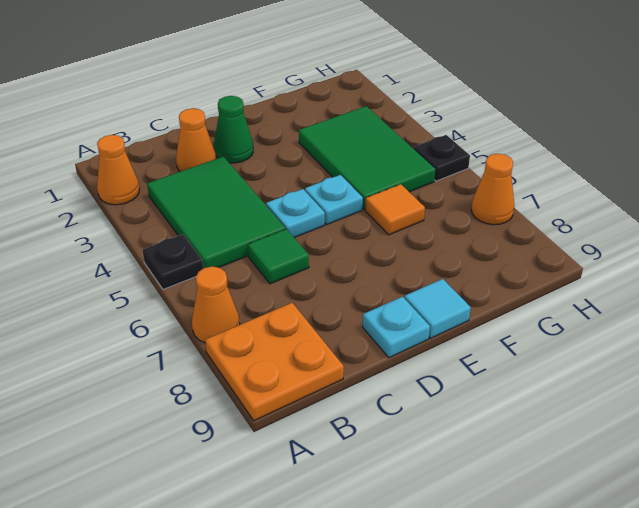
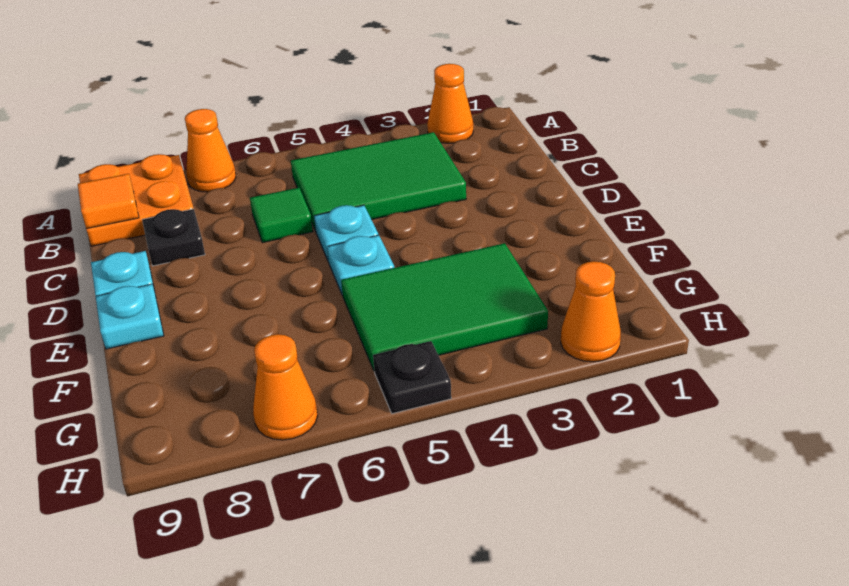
black 1x1 plate [142,234,203,290] -> black 1x1 plate moved to [142,209,205,266]
orange 1x1 cone [176,108,216,172] -> orange 1x1 cone moved to [561,261,621,362]
green 1x1 cone [214,96,253,163] -> none
cyan 1x1 tile [404,279,471,338] -> cyan 1x1 plate [96,284,164,349]
orange 1x1 tile [365,184,425,235] -> orange 1x1 tile moved to [78,174,139,229]

